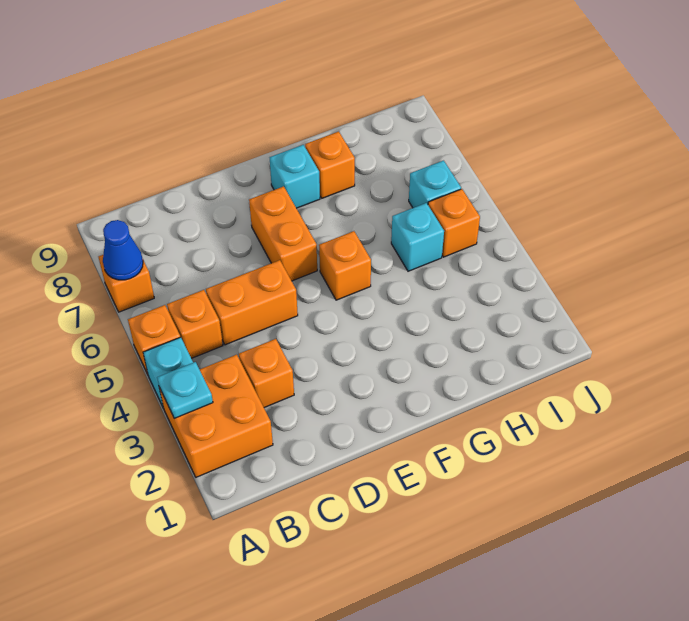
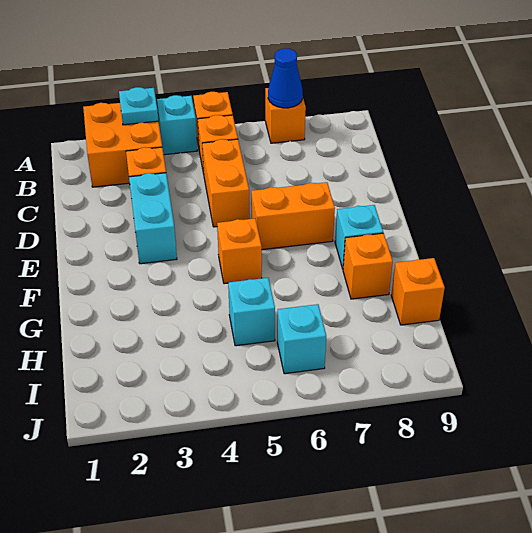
none -> cyan 1x2 brick [129,173,177,264]
orange 1x1 brick [428,189,480,257] -> orange 1x1 brick moved to [391,258,445,325]

